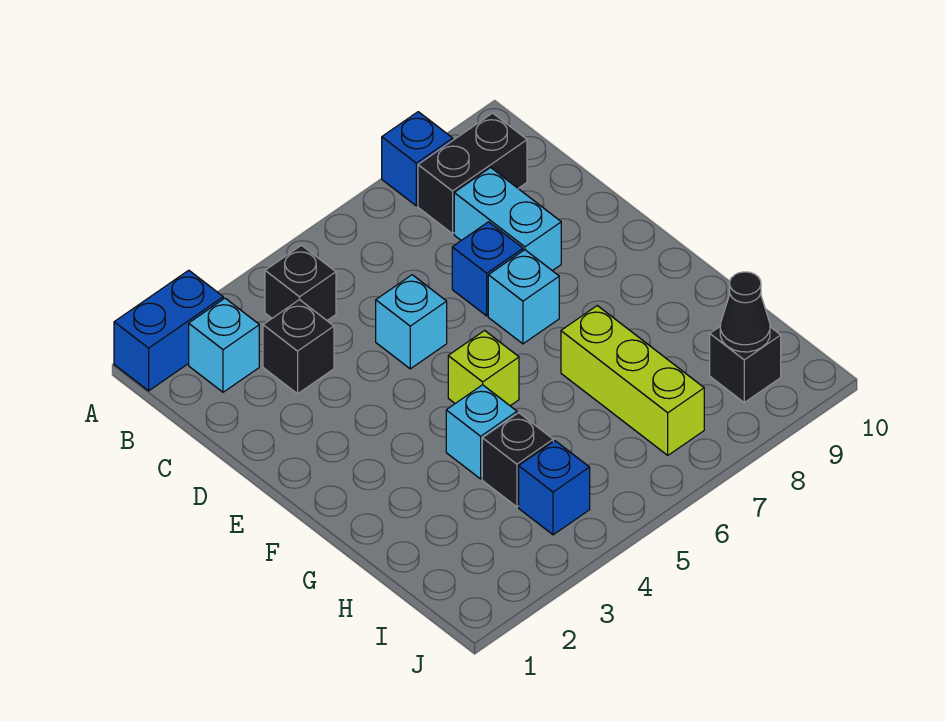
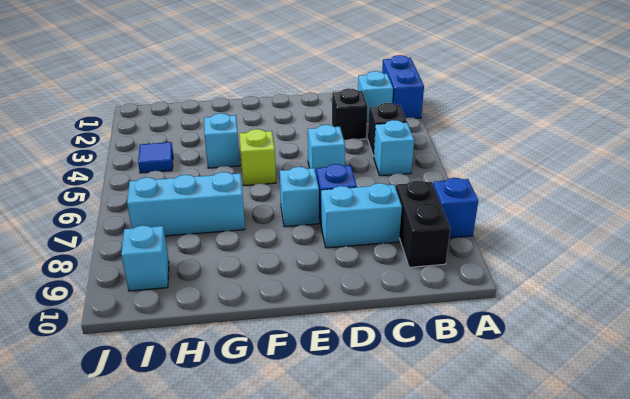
none -> cyan 1x1 brick [373,120,414,176]
lime 1x3 brick [561,306,704,455] -> cyan 1x3 brick [127,172,245,236]
black 1x1 brick [482,413,553,507] -> none
blue 1x1 brick [519,441,590,535] -> blue 1x1 tile [138,142,173,173]
black 1x1 brick [710,327,781,402] -> cyan 1x1 brick [121,225,169,291]
black 1x1 cone [720,272,770,352] -> none

